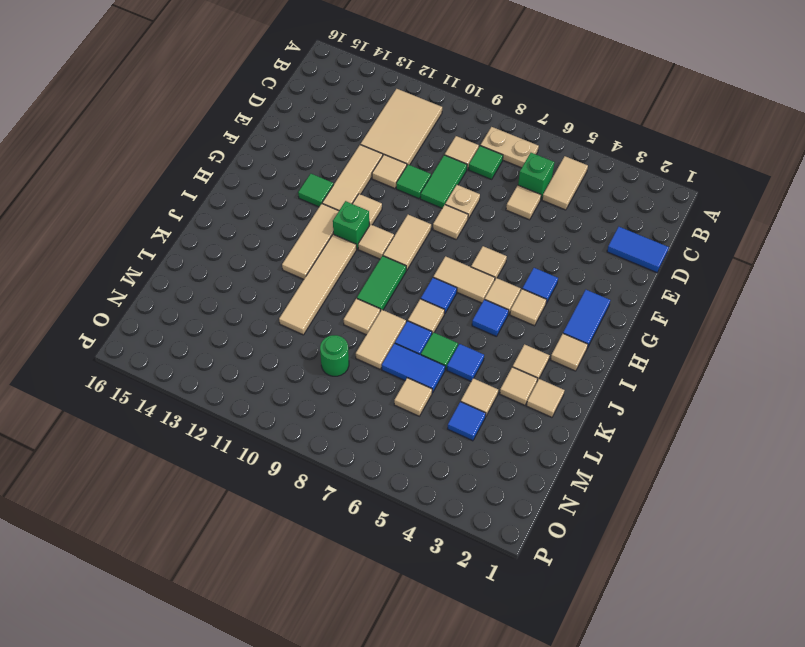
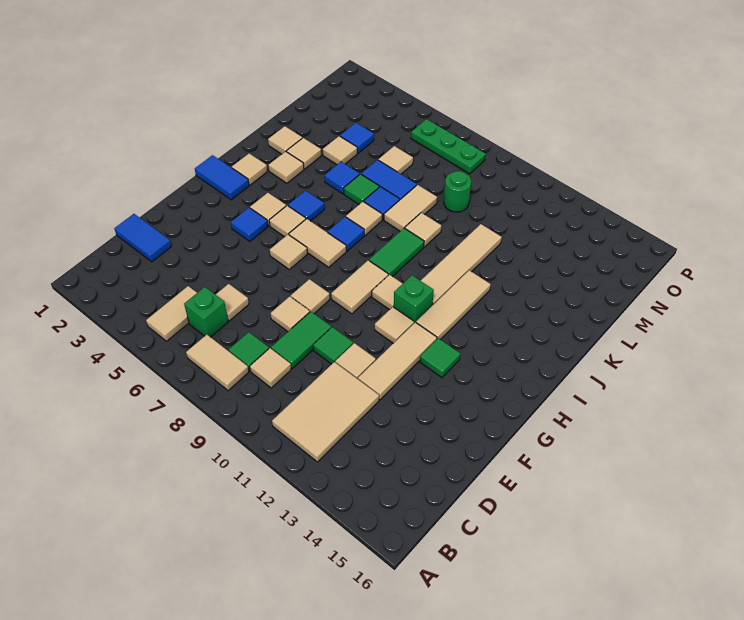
tan 1x2 plate [480,127,539,168] -> tan 1x2 tile [186,335,249,391]
tan 1x1 plate [445,185,480,219] -> tan 1x1 tile [271,296,310,332]
blue 1x2 tile [563,290,610,348] -> blue 1x2 tile turned to [195,155,249,200]
none -> green 1x3 plate [411,119,485,174]

